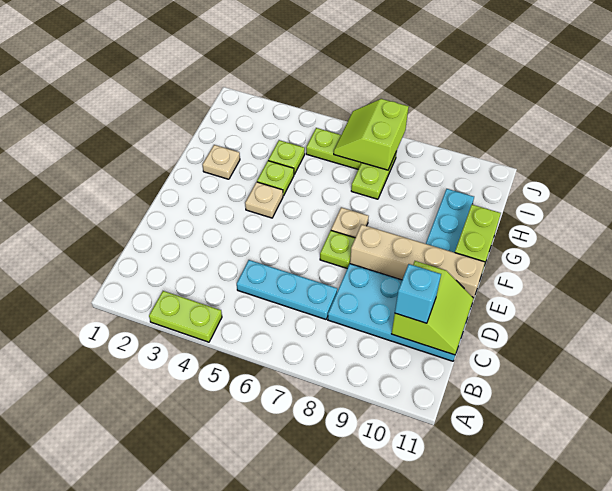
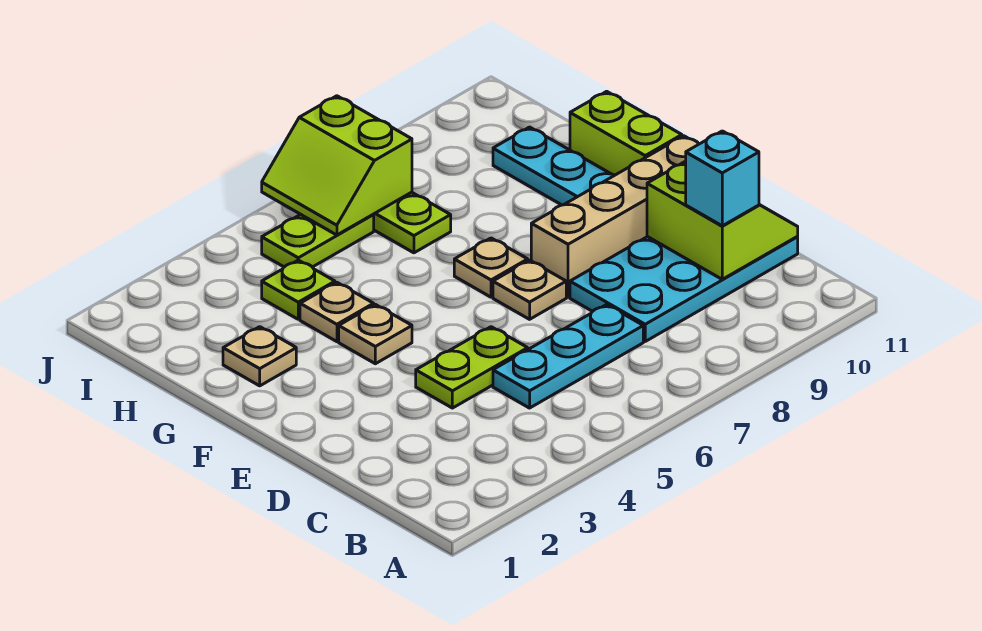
lime 1x2 plate [149,291,222,342] -> lime 1x2 plate moved to [416,327,528,408]
lime 1x1 plate [320,231,355,268] -> tan 1x1 plate [493,260,566,319]
lime 1x1 plate [257,161,294,196] -> tan 1x1 plate [300,282,374,342]

